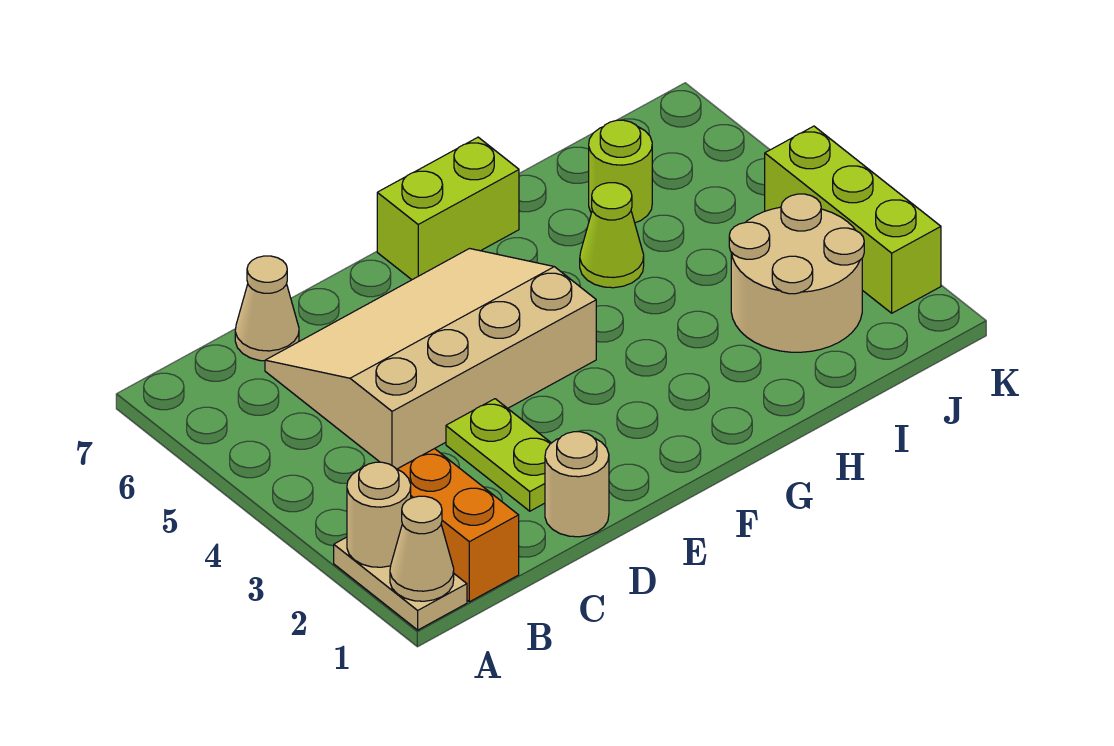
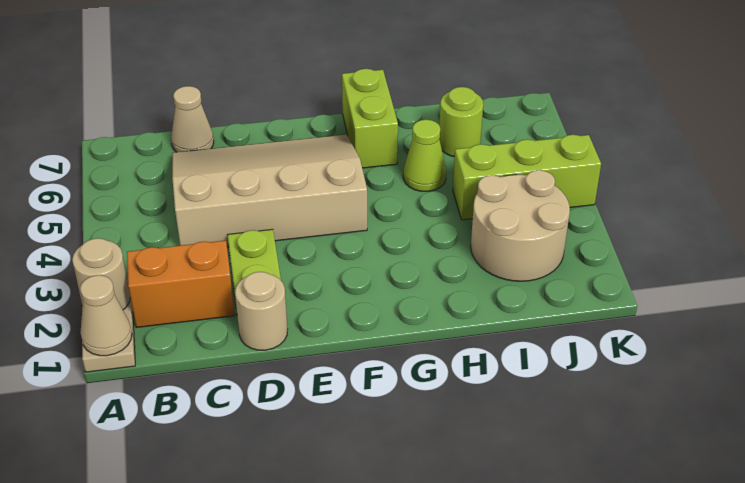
orange 1x2 brick [398,449,519,602] -> orange 1x2 brick turned to [127,240,235,328]
lime 1x2 brick [377,137,519,280] -> lime 1x2 brick turned to [342,69,398,168]
lime 1x3 brick [765,126,941,313] -> lime 1x3 brick turned to [453,135,601,220]

